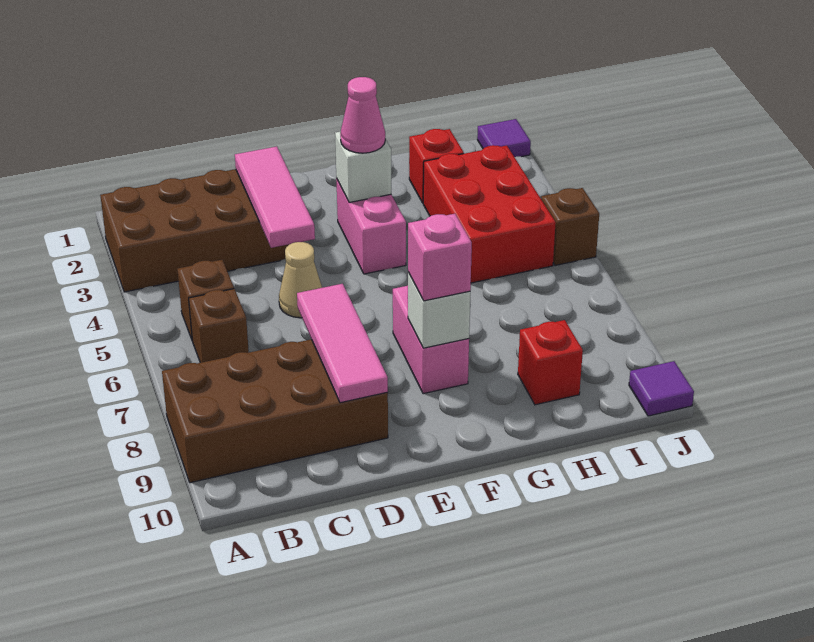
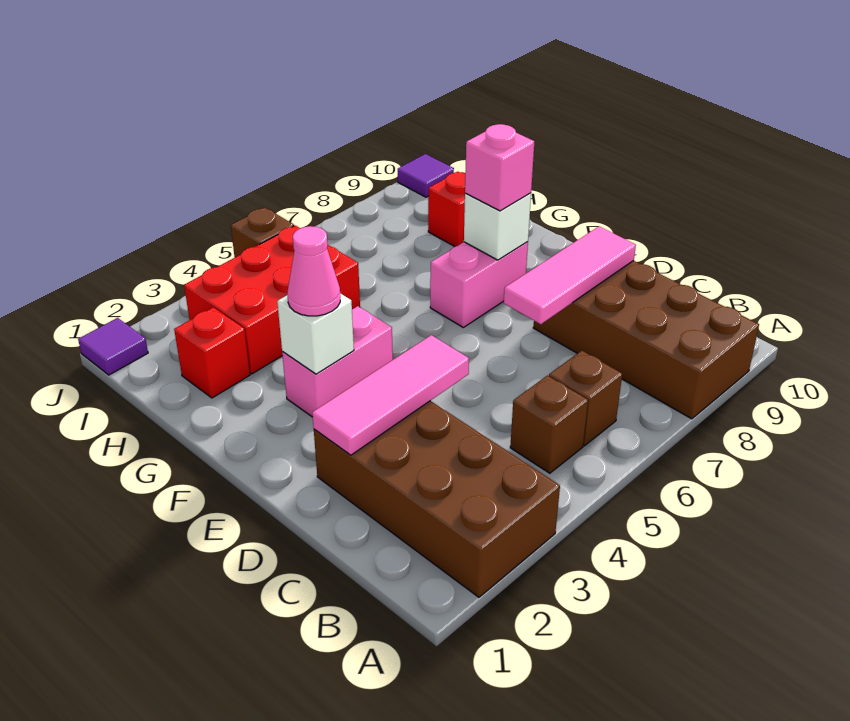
tan 1x1 cone [279,242,322,318] -> none

